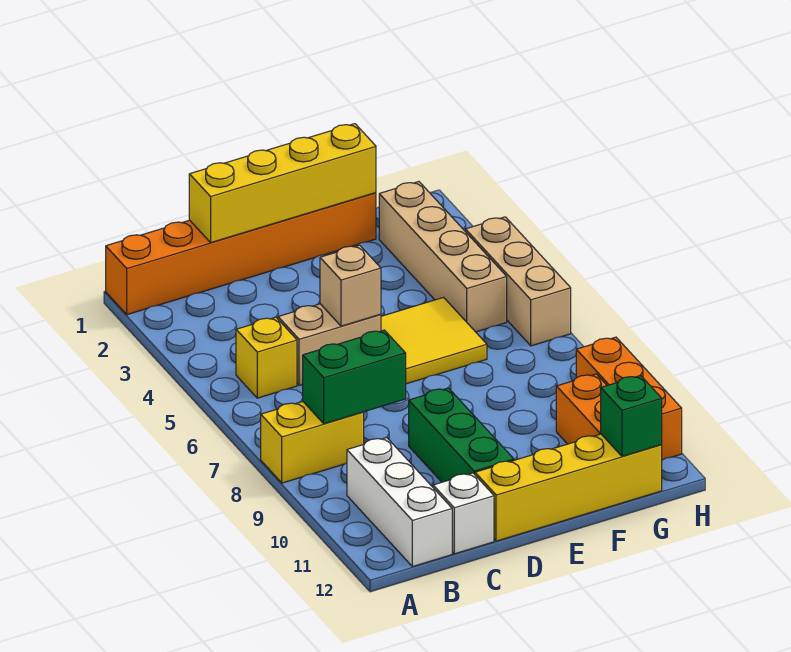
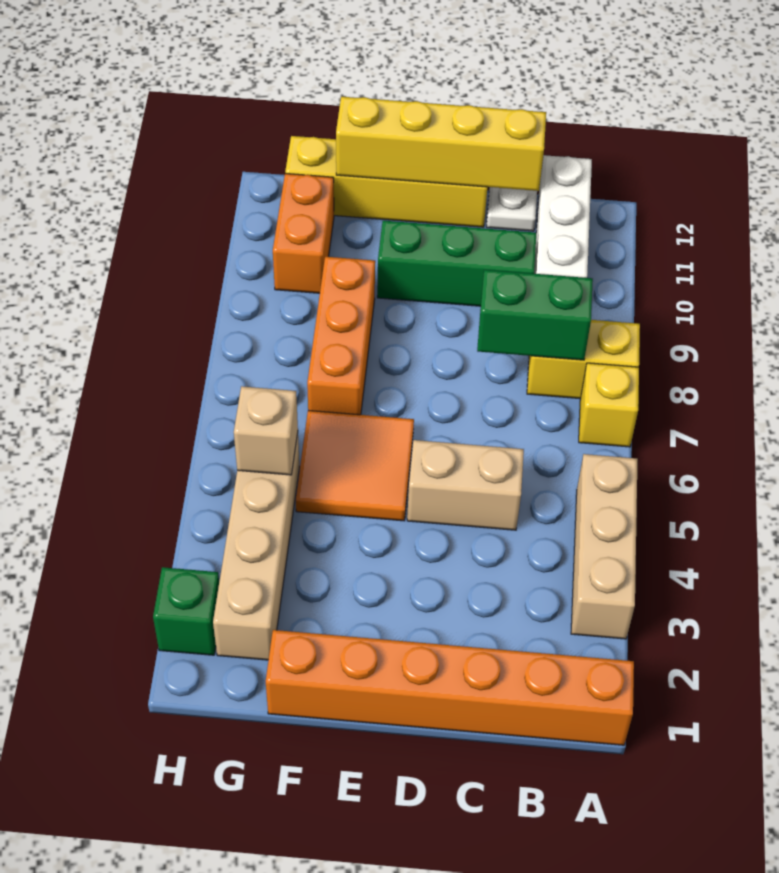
yellow 1x1 brick [236,317,297,398] -> yellow 1x1 brick moved to [579,363,639,447]
yellow 1x4 brick [189,124,376,242] -> yellow 1x4 brick moved to [336,97,546,191]
white 1x1 brick [433,473,494,554] -> white 1x1 plate [486,187,537,231]
tan 1x1 brick [320,245,381,326] -> tan 1x1 brick moved to [234,386,298,475]
green 1x3 brick [409,388,514,482] -> green 1x3 brick turned to [377,221,536,306]
yellow 2x2 tile [381,298,487,384] -> orange 2x2 tile [295,410,414,521]
green 1x1 brick [601,375,662,456] -> green 1x1 brick moved to [153,567,219,655]
tan 1x3 brick [465,217,571,346] -> tan 1x3 brick moved to [571,454,638,639]
orange 1x3 brick [576,337,682,460] -> orange 1x3 brick moved to [307,257,375,415]

